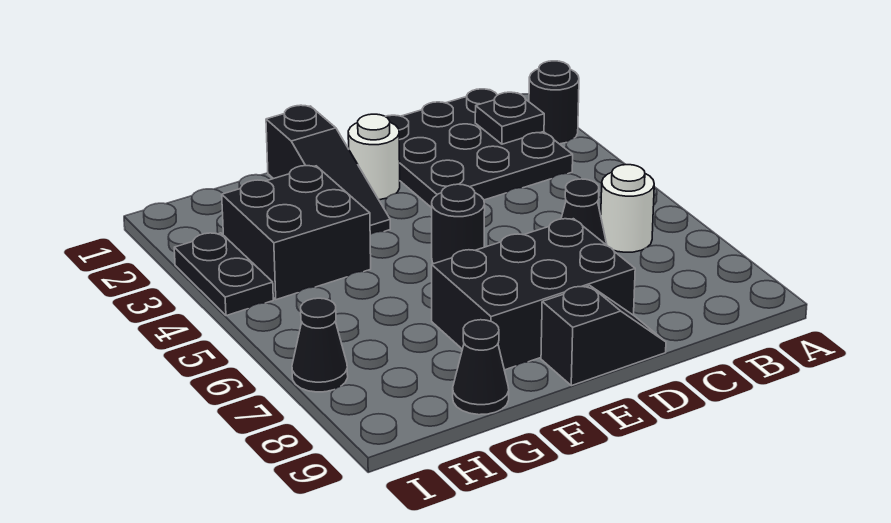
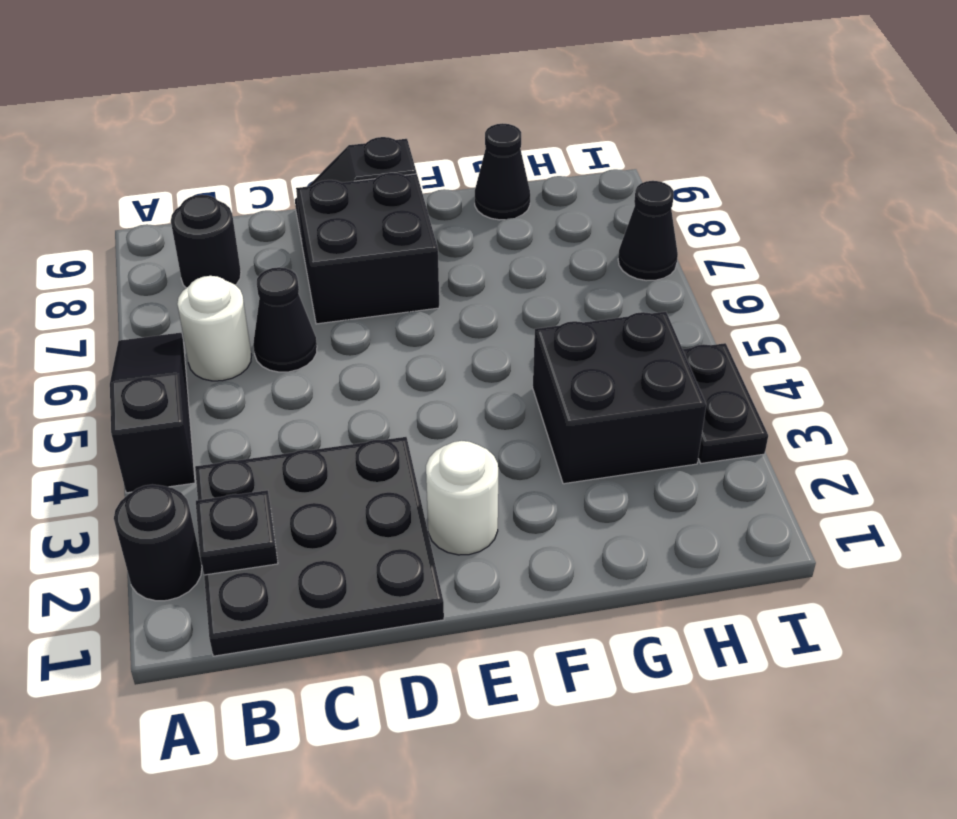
black 2x3 brick [432,219,635,370] -> black 2x2 brick [296,173,439,324]
black 1x1 round brick [432,184,485,264] -> black 1x1 round brick moved to [171,195,241,288]
black 1x3 slope [266,105,390,234] -> black 1x3 slope moved to [110,333,195,493]

